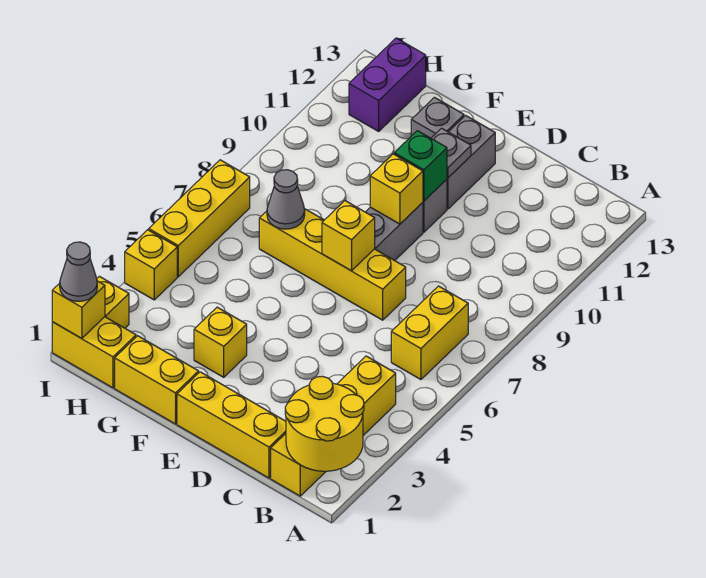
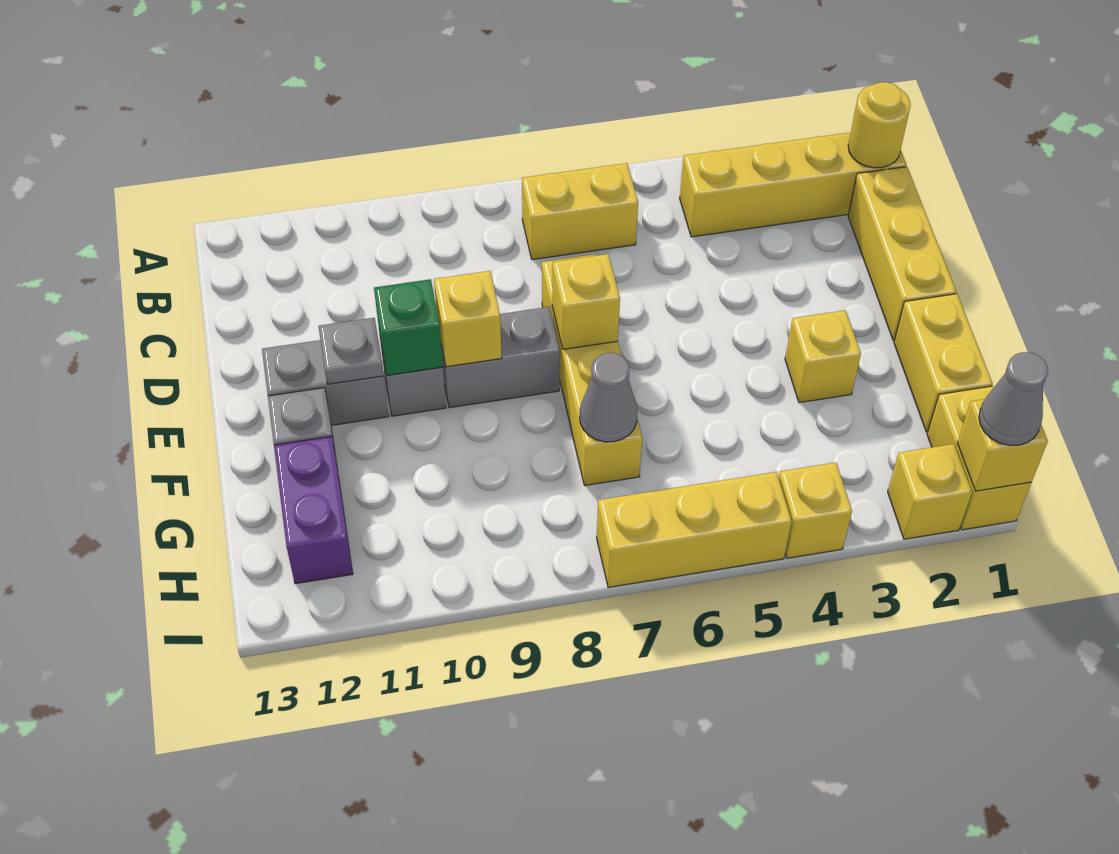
yellow 2x2 round brick [285,376,364,471] -> yellow 1x1 round brick [848,82,911,168]
purple 1x2 brick [349,38,426,131] -> purple 1x2 brick turned to [274,436,353,584]

